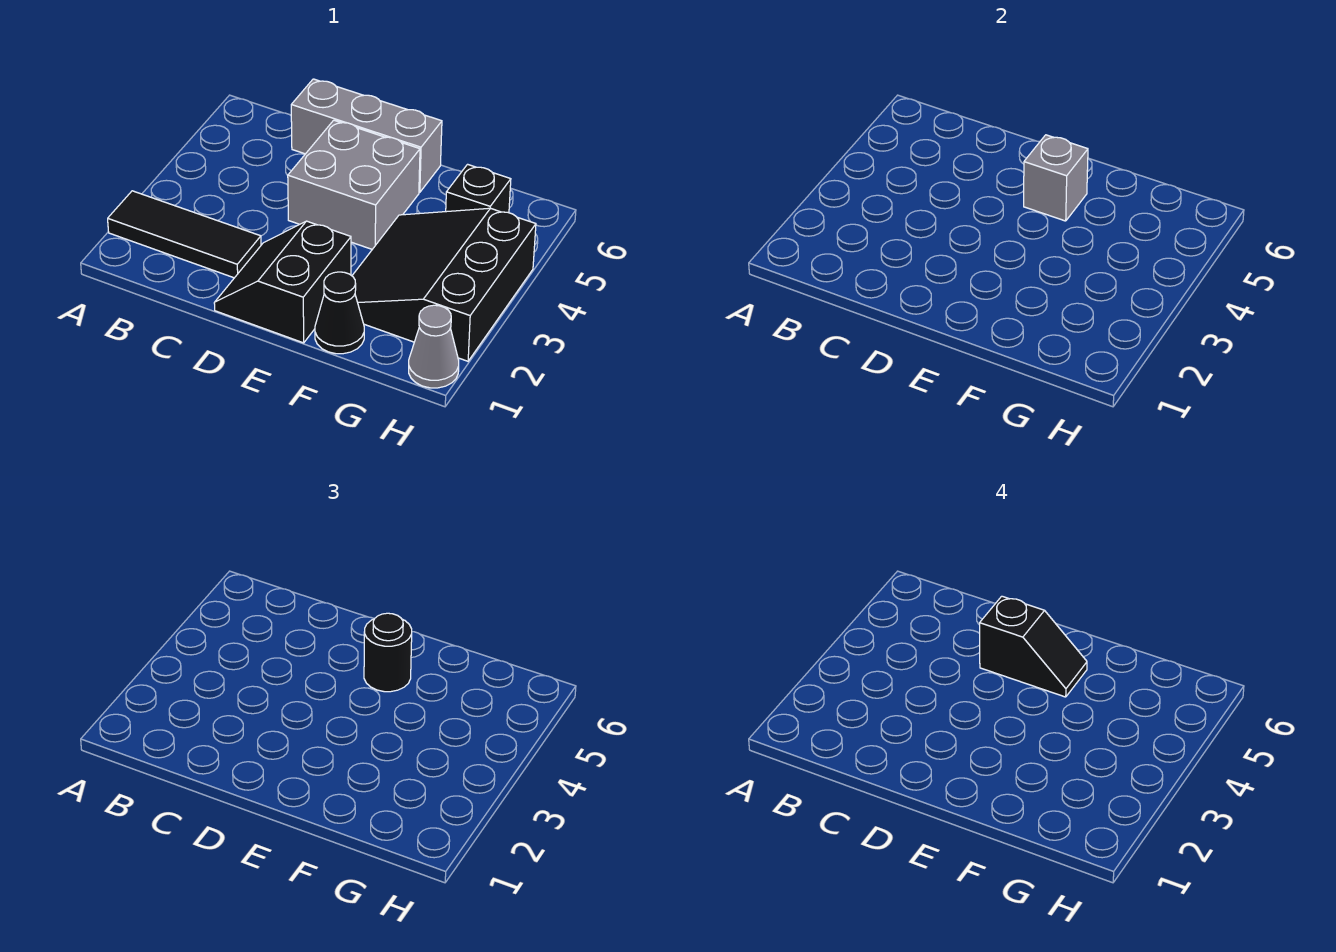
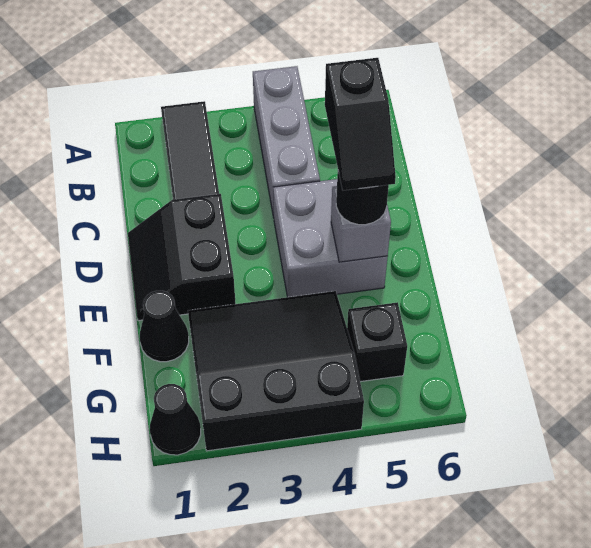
grey 1x3 brick [291,79,442,192] -> grey 1x3 brick moved to [253,66,320,218]
black 2x2 slope [214,221,351,343] -> black 2x2 slope turned to [128,194,236,321]
grey 1x1 cone [409,305,459,388] -> black 1x1 cone [150,384,201,455]

